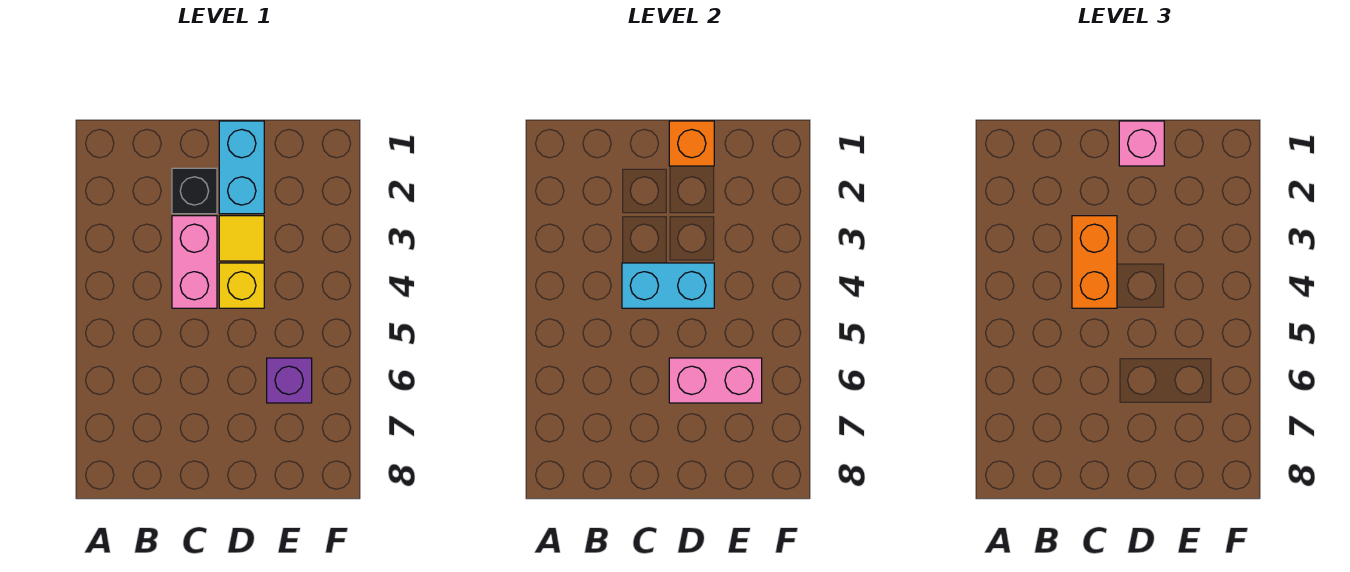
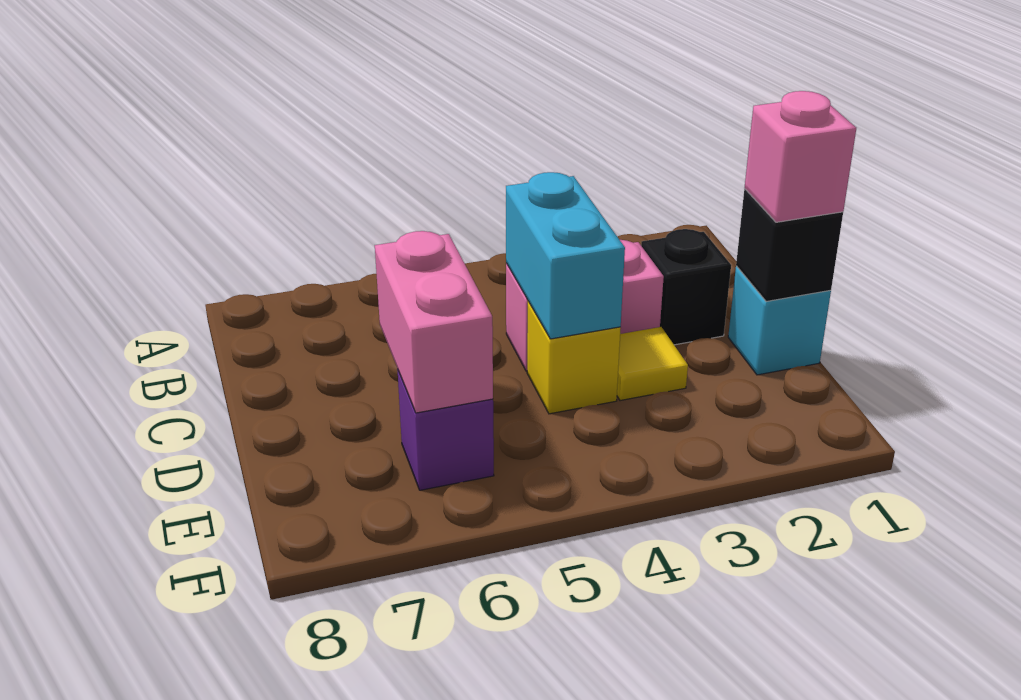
orange 1x2 brick [1072,216,1117,308] -> none
cyan 1x2 brick [219,121,264,214] -> cyan 1x1 brick [728,266,831,375]
orange 1x1 brick [669,121,714,166] -> black 1x1 brick [736,189,843,302]

